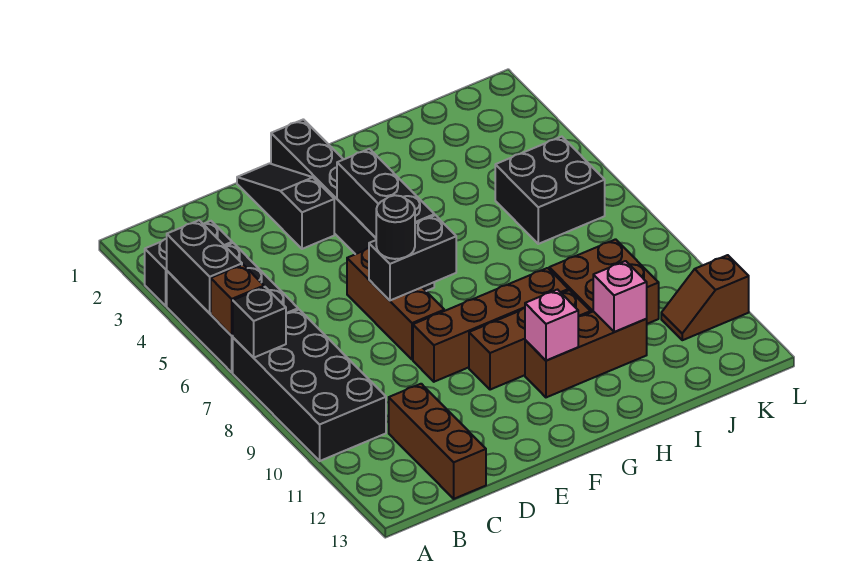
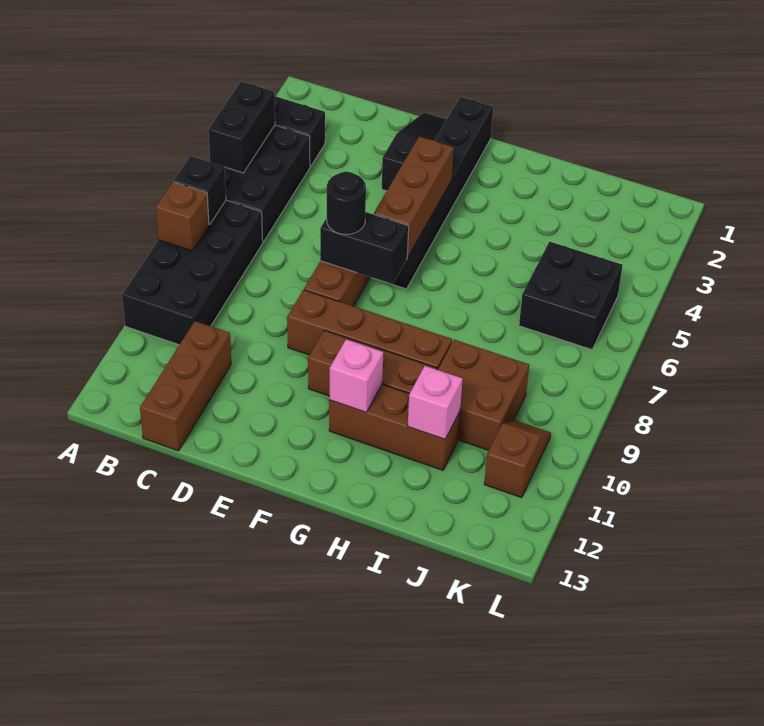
brown 1x1 brick [211,265,264,336] -> brown 1x1 brick moved to [156,182,209,251]
black 1x3 brick [337,149,434,238] -> brown 1x3 brick [374,136,454,257]
brown 1x2 slope [661,255,749,340] -> brown 1x2 slope turned to [484,420,551,498]

